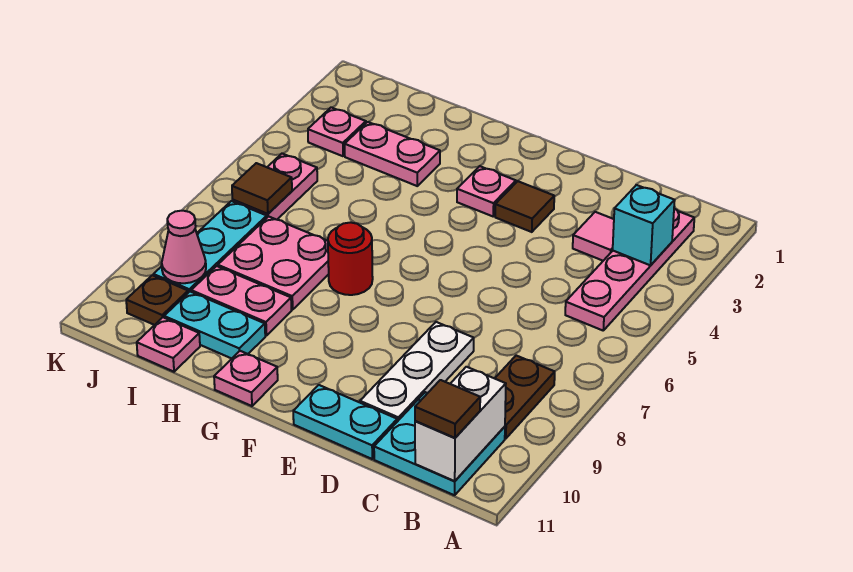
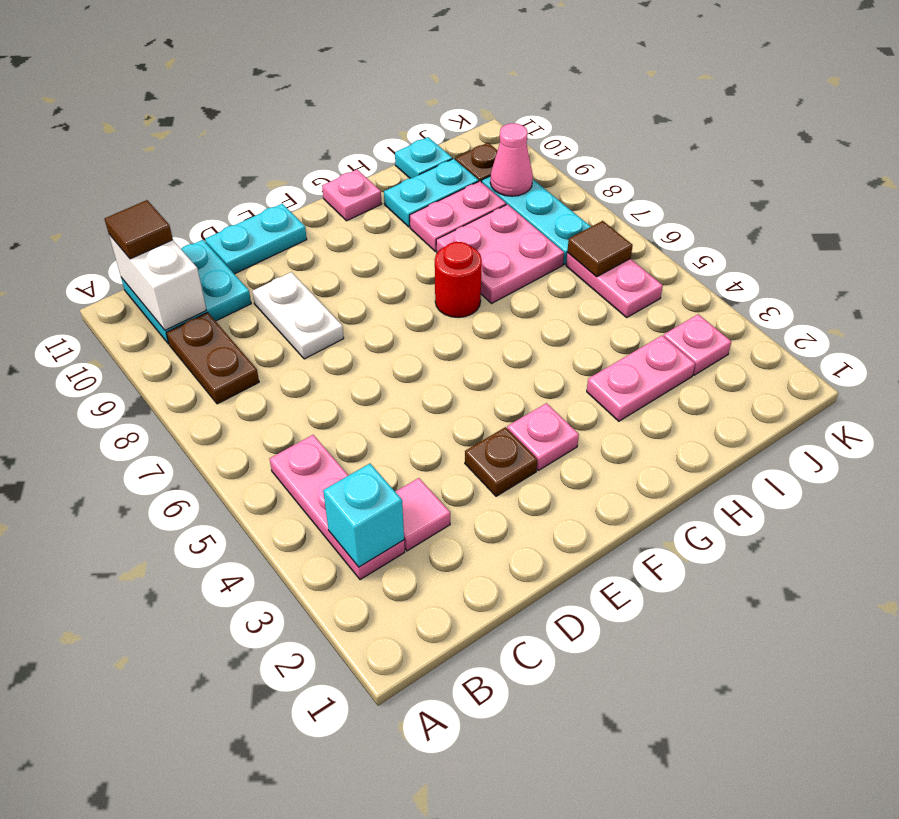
pink 1x4 plate [565,209,694,330] -> pink 1x3 plate [270,435,405,580]
white 1x3 plate [360,322,474,422] -> white 1x2 plate [252,272,344,359]
brown 1x1 tile [495,181,554,232] -> brown 1x1 plate [465,427,537,496]
pink 1x1 plate [137,317,200,372] -> cyan 1x1 plate [395,137,452,178]

